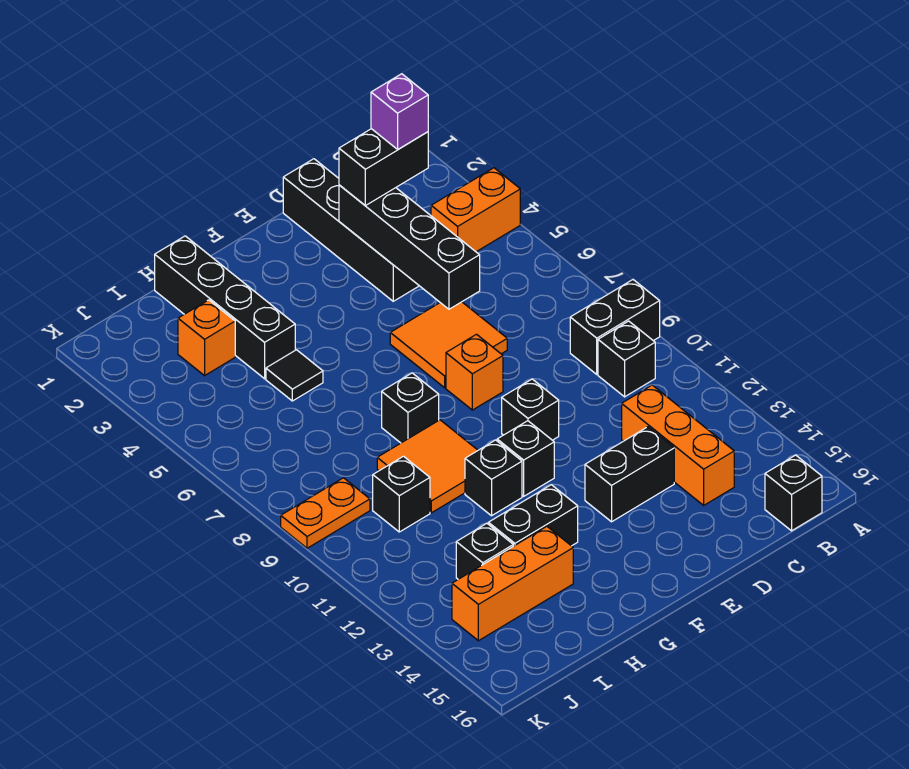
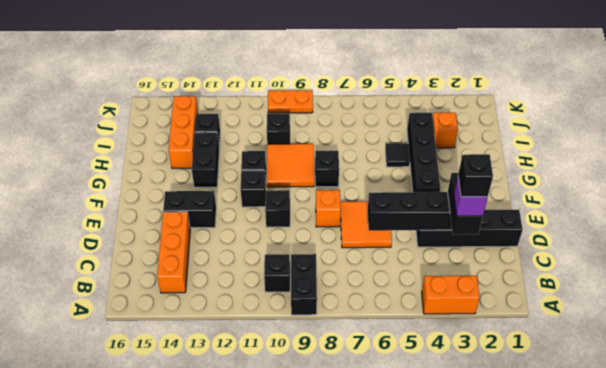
orange 1x2 brick [431,168,520,252] -> orange 1x2 brick turned to [422,276,480,314]
black 1x1 brick [765,455,822,531] -> black 1x1 brick moved to [458,154,493,197]
orange 1x3 brick [622,385,734,505] -> orange 1x3 brick turned to [157,212,190,293]
black 1x2 brick [585,427,674,522] -> black 1x2 brick turned to [163,191,216,228]
black 1x4 brick [155,236,295,379] -> black 1x4 brick turned to [407,113,440,192]
orange 1x2 plate [281,478,370,548] -> orange 1x2 plate turned to [268,90,313,113]

